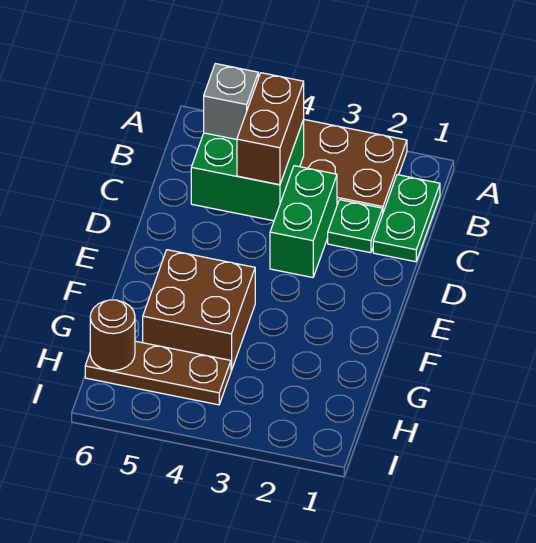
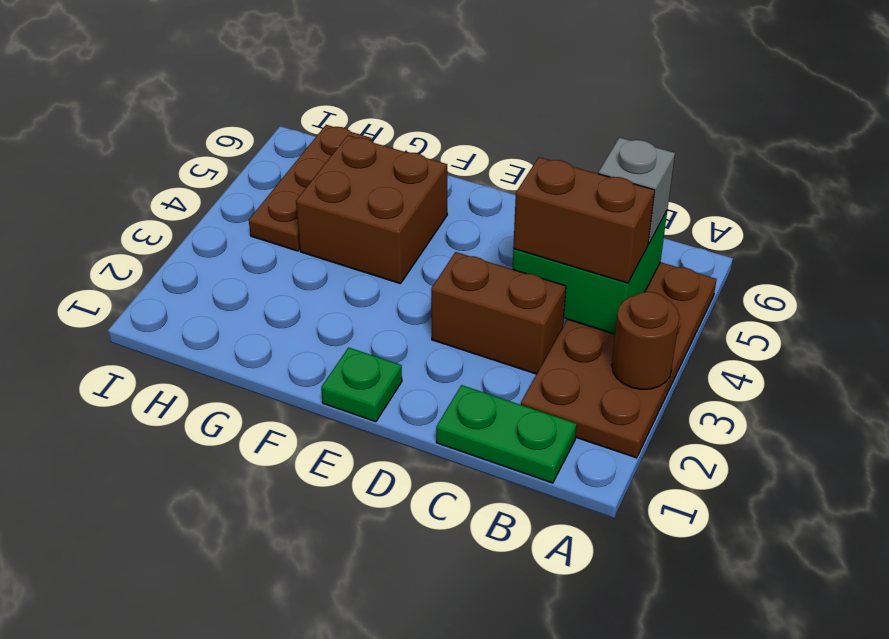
green 1x1 plate [328,200,383,253] -> green 1x1 plate moved to [321,347,402,422]
green 1x2 brick [270,166,337,278] -> brown 1x2 brick [431,252,566,374]
brown 1x1 round brick [90,300,135,371] -> brown 1x1 round brick moved to [612,292,679,389]

